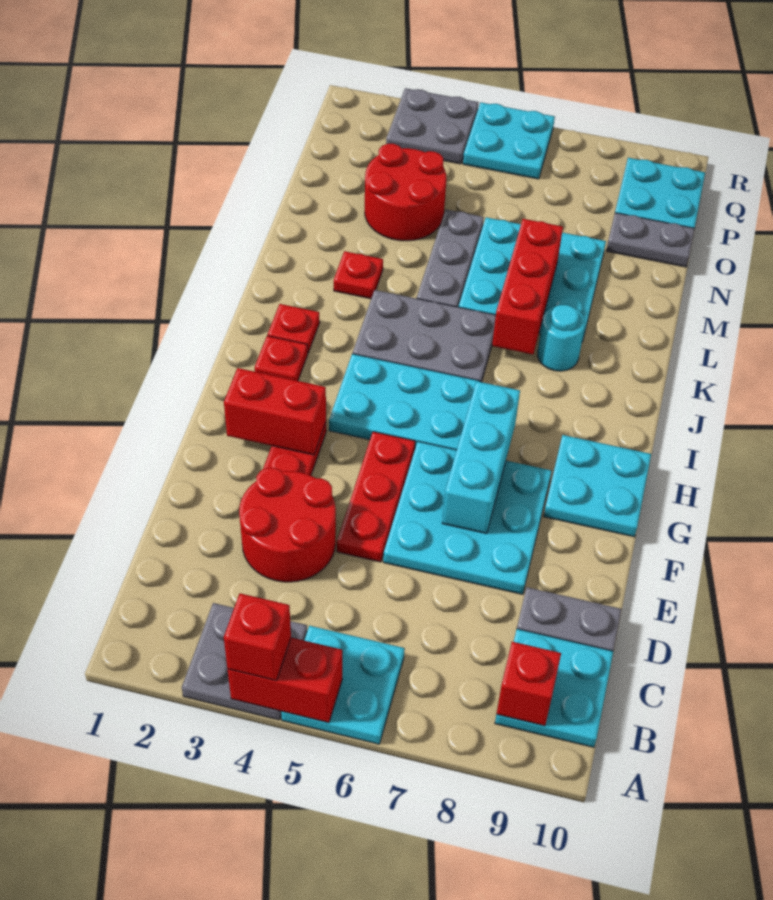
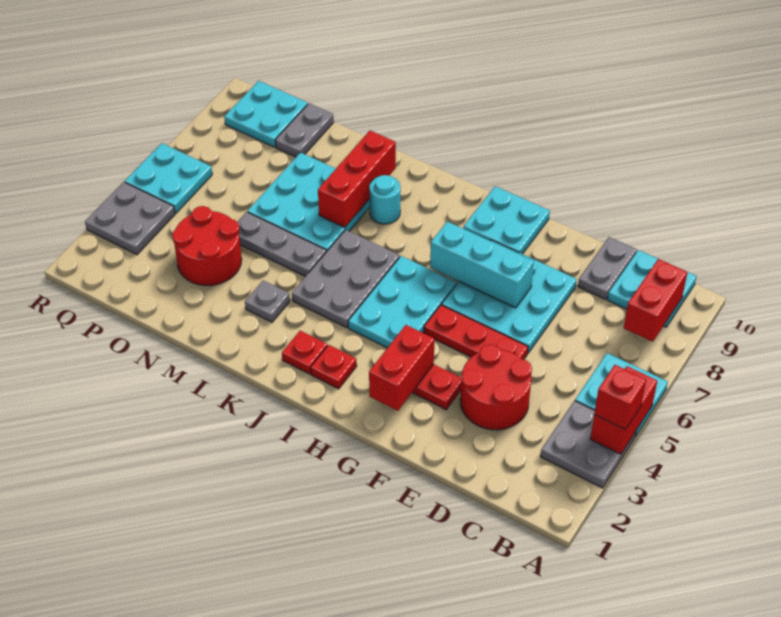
red 1x1 brick [497,642,561,726] -> red 1x2 brick [624,259,687,342]
red 1x3 brick [492,219,563,354] -> red 1x3 brick turned to [318,131,396,227]
red 1x1 plate [334,251,383,299] -> grey 1x1 plate [245,280,290,322]

